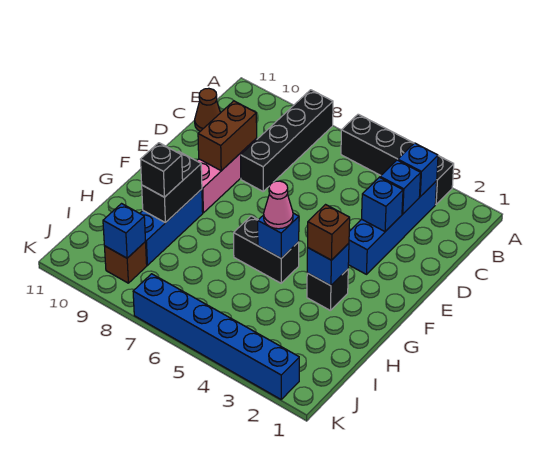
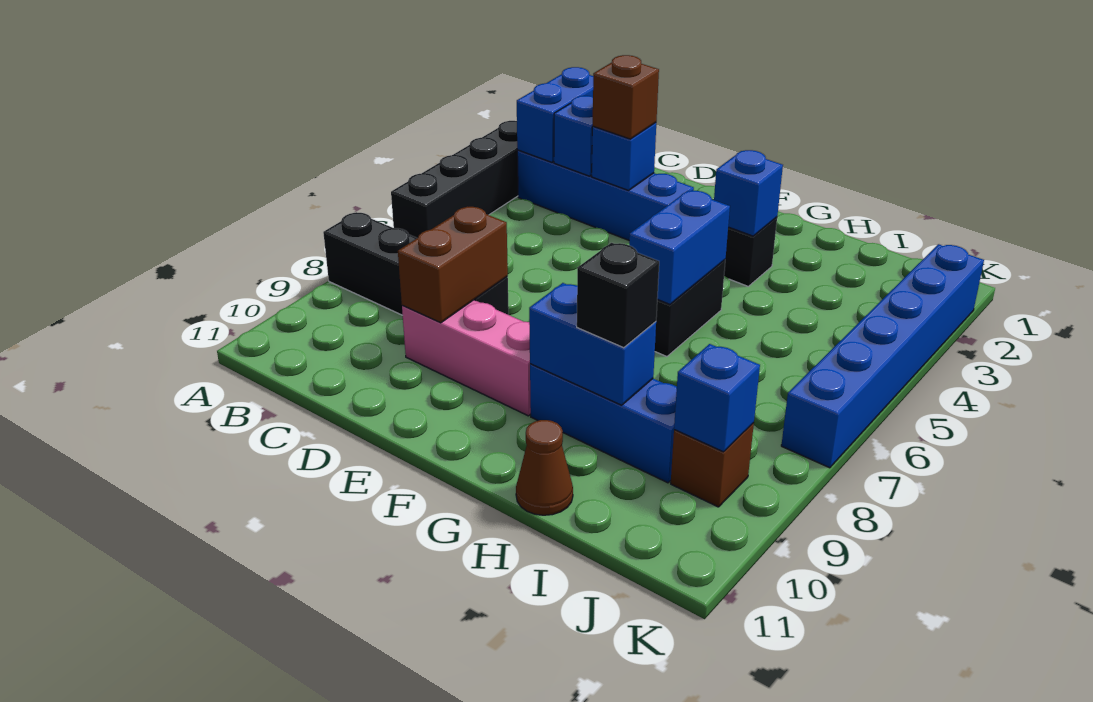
blue 1x1 brick [398,143,438,197] -> blue 1x2 brick [517,67,593,162]
brown 1x1 cone [195,88,221,131] -> brown 1x1 cone moved to [516,420,573,515]
brown 1x2 brick [198,101,257,171] -> brown 1x2 brick turned to [398,207,508,323]
brown 1x1 brick [308,205,350,260] -> brown 1x1 brick moved to [593,55,659,139]
blue 1x1 brick [258,213,299,258] -> blue 1x2 brick [629,191,730,304]
pink 1x1 cone [264,181,293,229] -> none
black 1x2 brick [142,151,202,223] -> blue 1x2 brick [529,283,656,405]

